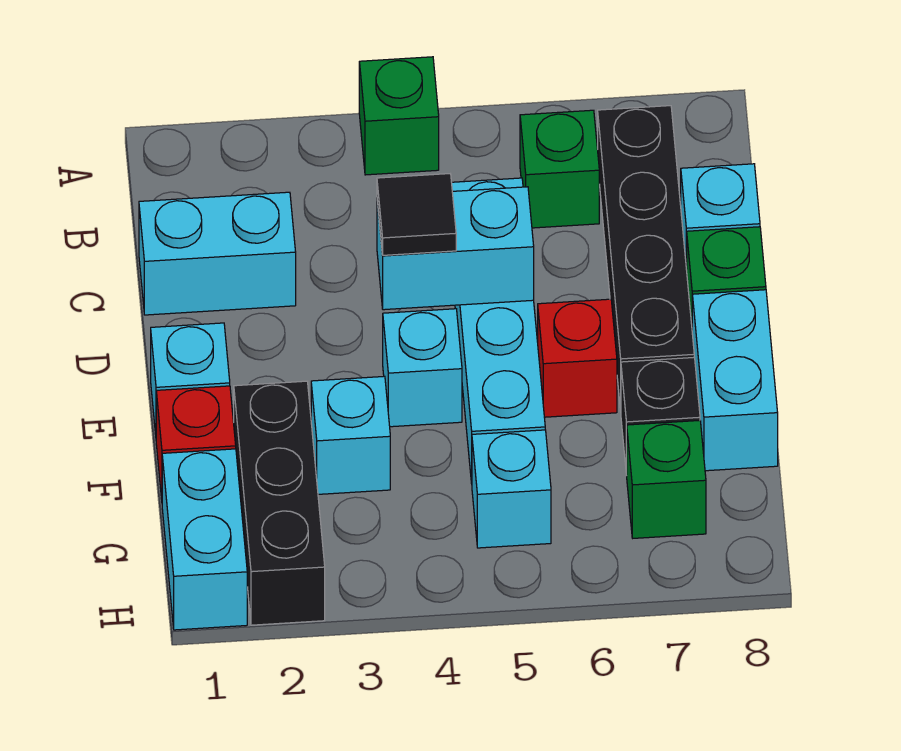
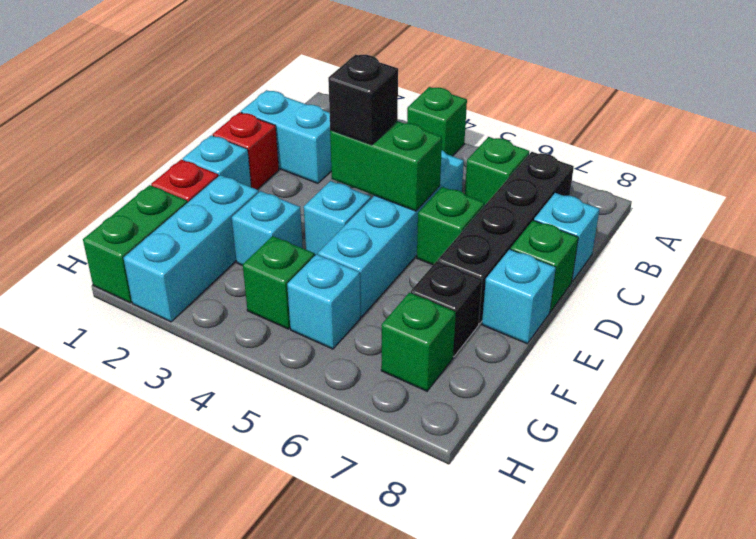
cyan 1x2 brick [377,187,534,310] -> green 1x2 brick [330,121,442,211]
black 1x1 tile [377,174,456,255] -> black 1x1 brick [328,54,398,145]
none -> green 1x1 brick [417,187,484,265]
red 1x1 brick [538,299,617,417] -> red 1x1 brick moved to [212,112,279,189]
cyan 1x2 brick [692,290,778,471] -> cyan 1x1 brick [482,249,556,344]
black 1x3 brick [234,381,325,625] -> cyan 1x3 brick [124,175,259,322]
cyan 1x2 brick [162,449,247,630] -> green 1x2 brick [83,185,187,303]
none -> green 1x1 brick [243,236,314,329]

